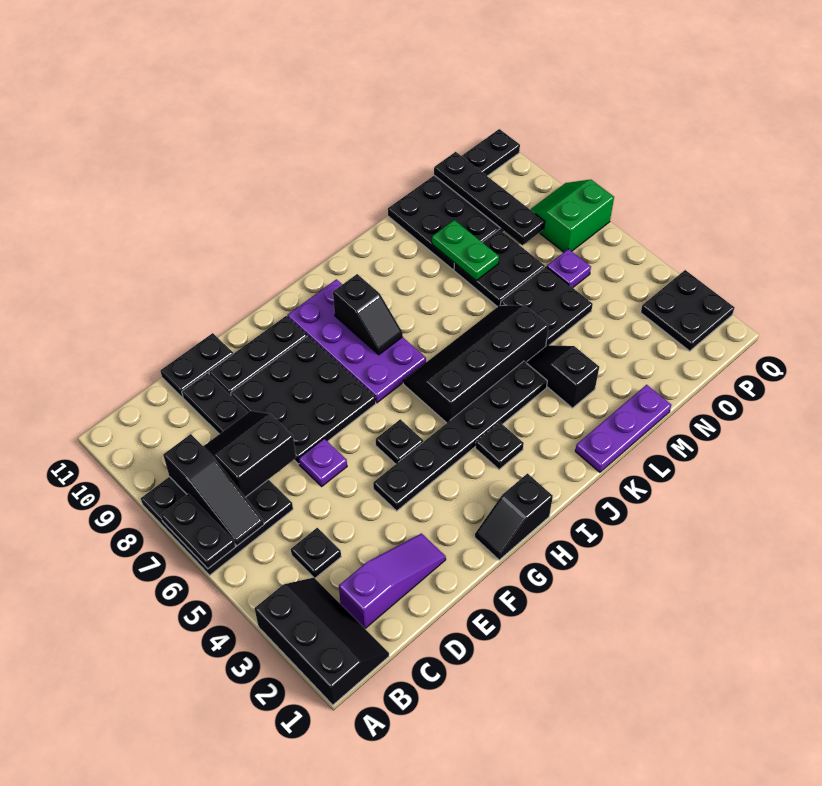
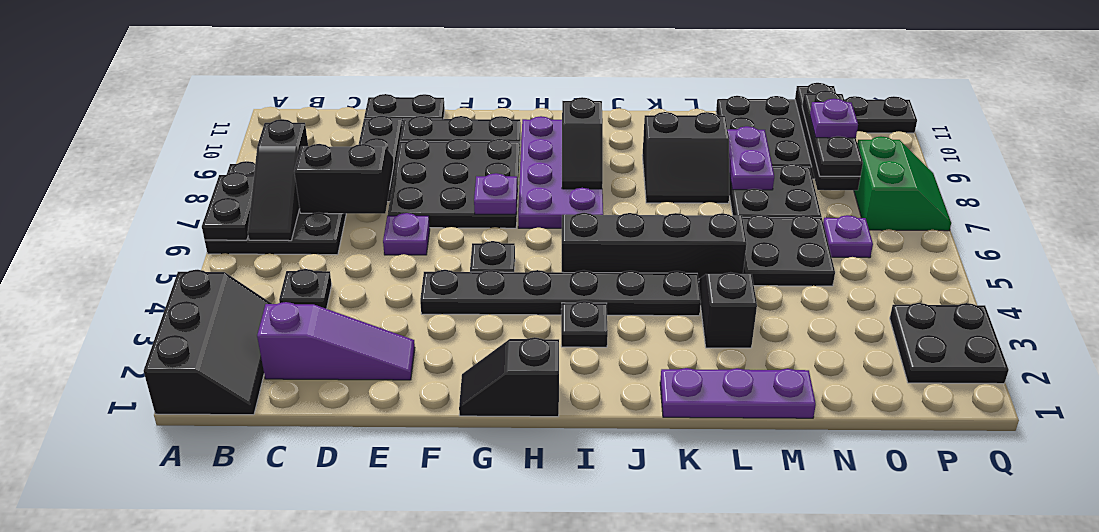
none -> purple 1x1 plate [474,173,517,214]
none -> black 2x2 slope [642,112,729,203]
green 1x2 plate [432,220,499,280] -> purple 1x2 plate [728,126,774,190]
none -> black 1x3 plate [802,90,863,176]
none -> purple 1x1 plate [810,99,858,138]
green 2x2 slope [530,180,614,252] -> green 2x2 slope turned to [854,136,951,231]

